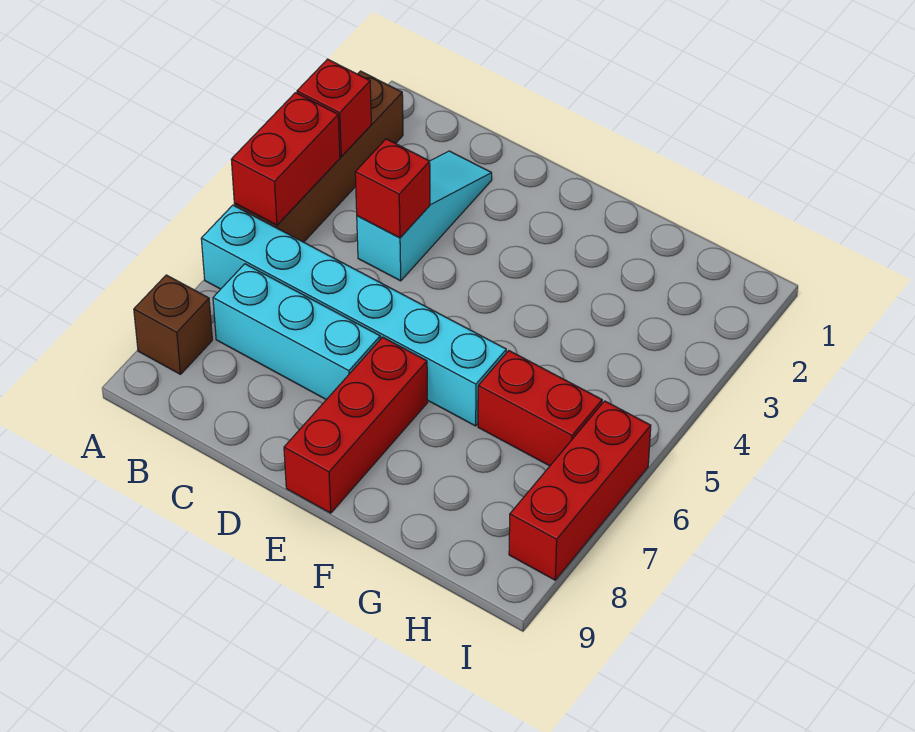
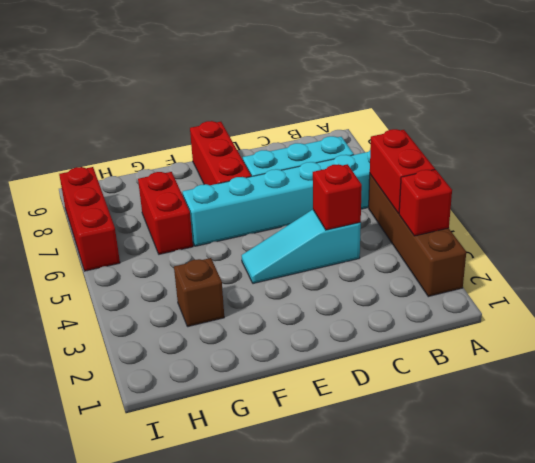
brown 1x1 brick [134,275,212,374] -> brown 1x1 brick moved to [174,258,224,327]
cyan 1x3 slope [357,151,492,281] -> cyan 1x3 slope turned to [242,210,361,284]
red 1x2 brick [478,351,602,466] -> red 1x2 brick turned to [138,172,193,254]

